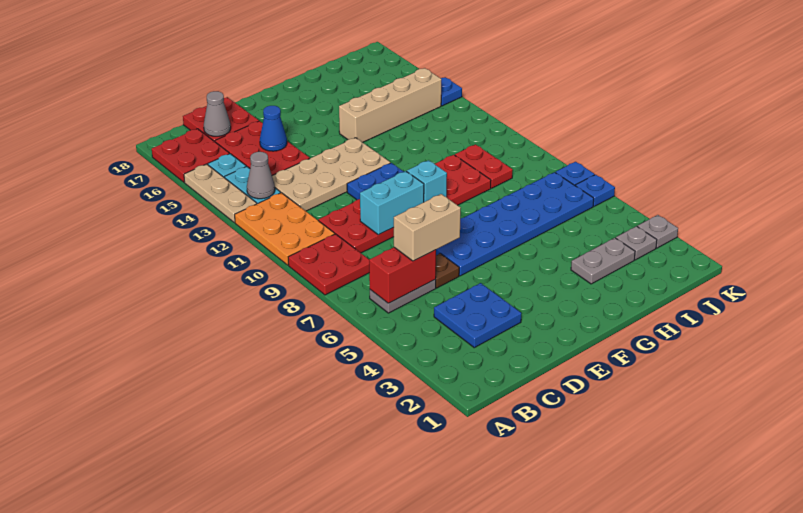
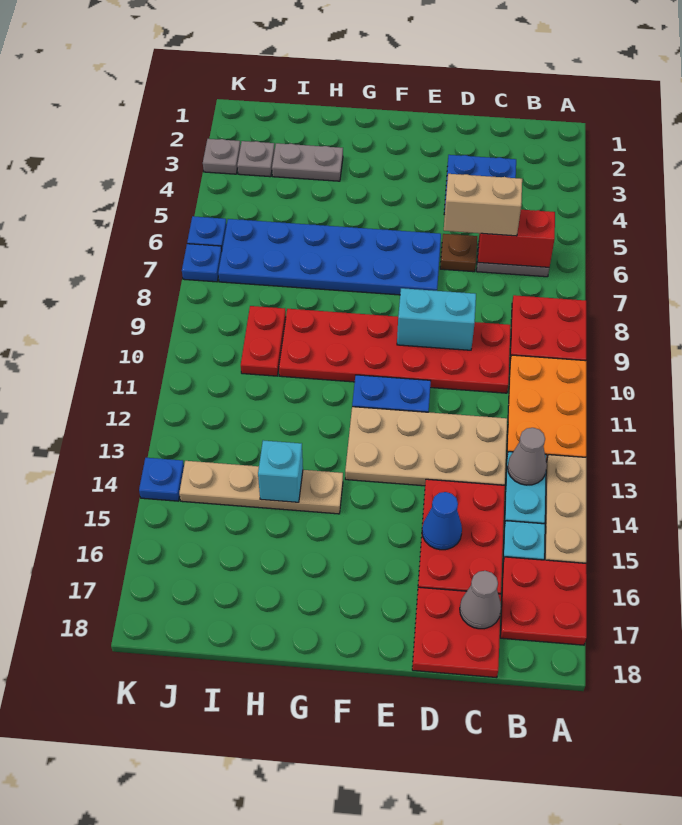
cyan 1x1 brick [407,160,447,202] -> cyan 1x1 brick moved to [258,440,303,502]
tan 1x4 brick [339,68,442,142] -> tan 1x4 plate [179,461,343,514]

